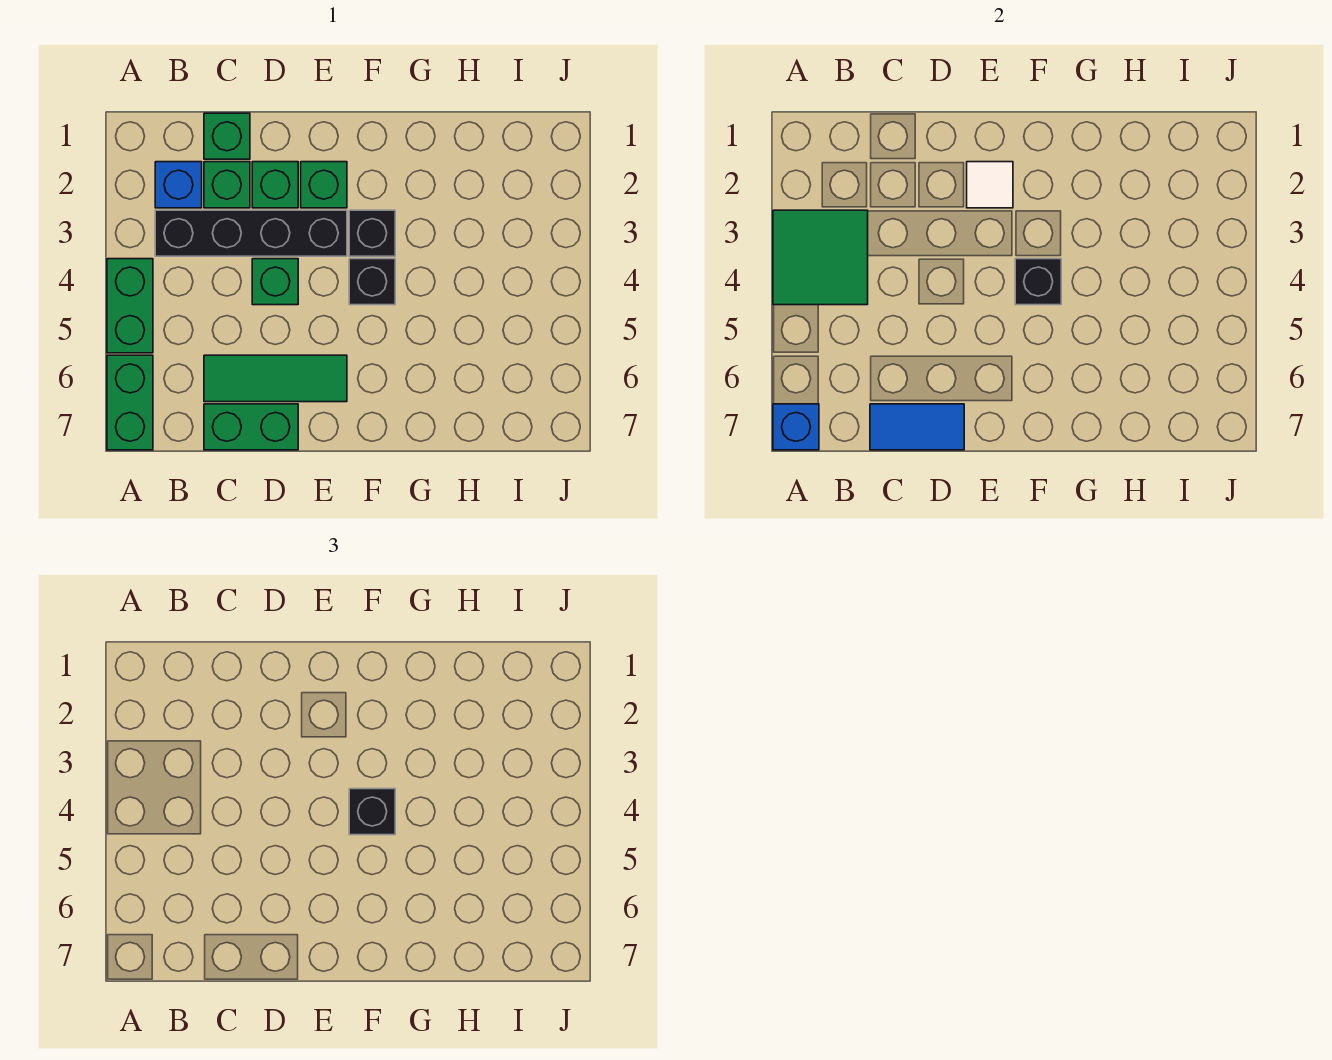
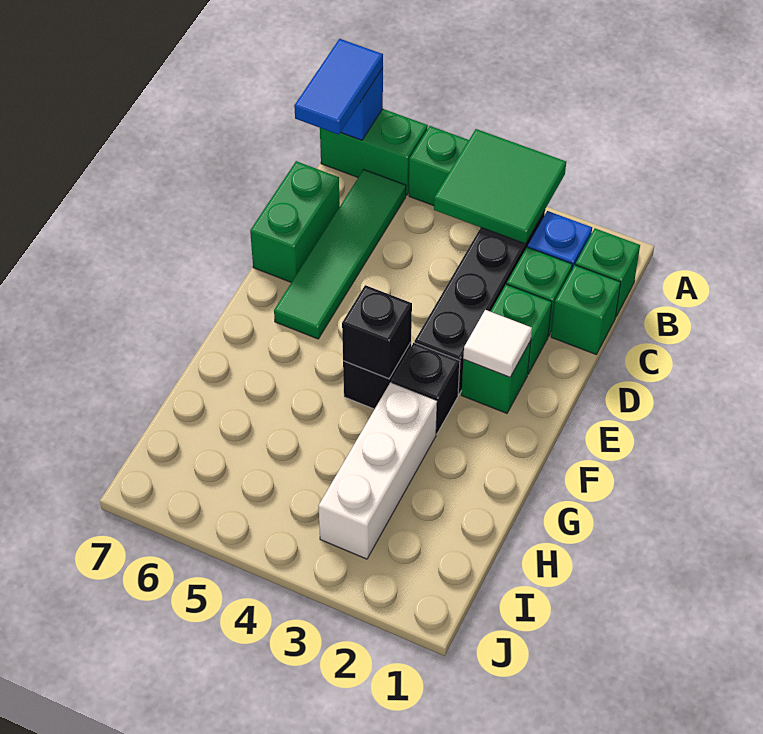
green 1x3 tile [204,355,347,402] -> green 1x4 tile [274,170,406,339]
blue 1x2 tile [870,404,964,450] -> blue 1x2 tile moved to [294,39,383,135]
green 1x1 brick [252,259,298,305] -> green 1x1 brick moved to [575,228,640,316]
black 1x1 brick [349,789,395,835] -> none
none -> white 1x3 brick [319,382,437,559]

